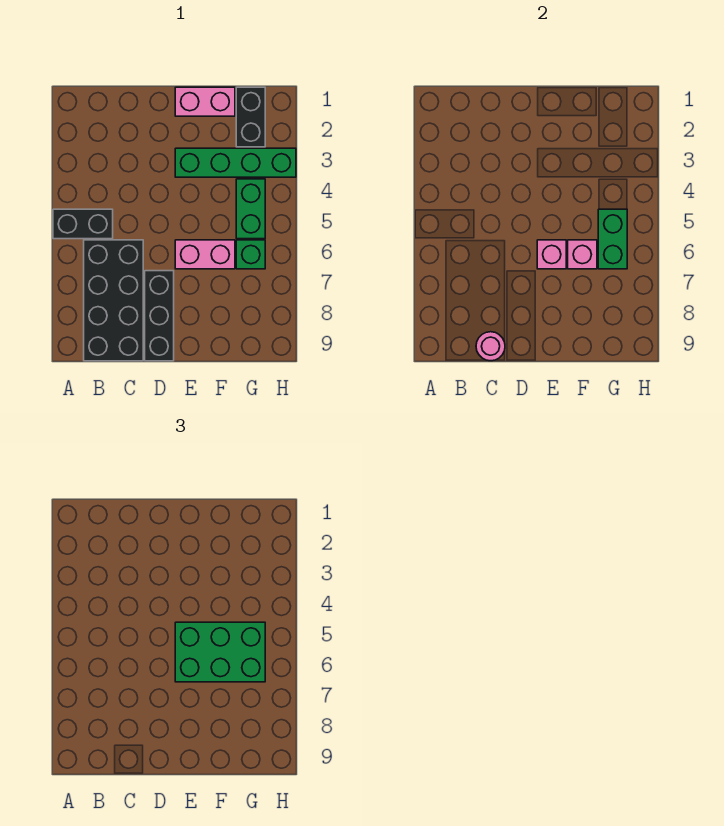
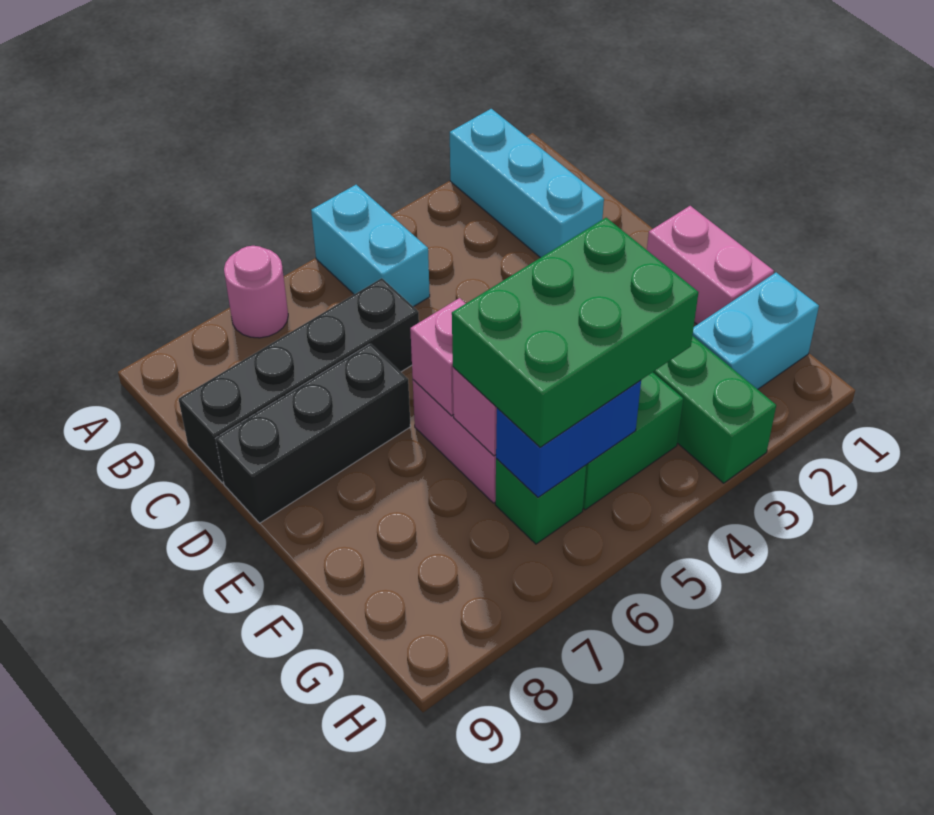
none -> cyan 1x3 brick [450,109,604,258]
black 1x2 brick [53,209,113,239] -> cyan 1x2 brick [311,185,430,307]
black 2x4 brick [84,240,143,361] -> black 1x4 brick [179,278,419,483]
pink 1x1 round brick [476,332,505,361] -> pink 1x1 round brick moved to [224,246,288,338]
green 2x3 brick [175,622,265,682] -> green 2x3 brick turned to [452,218,699,447]
black 1x2 brick [236,87,265,147] -> cyan 1x2 brick [692,273,819,389]
green 1x2 brick [598,209,627,269] -> blue 1x2 brick [496,380,641,497]

